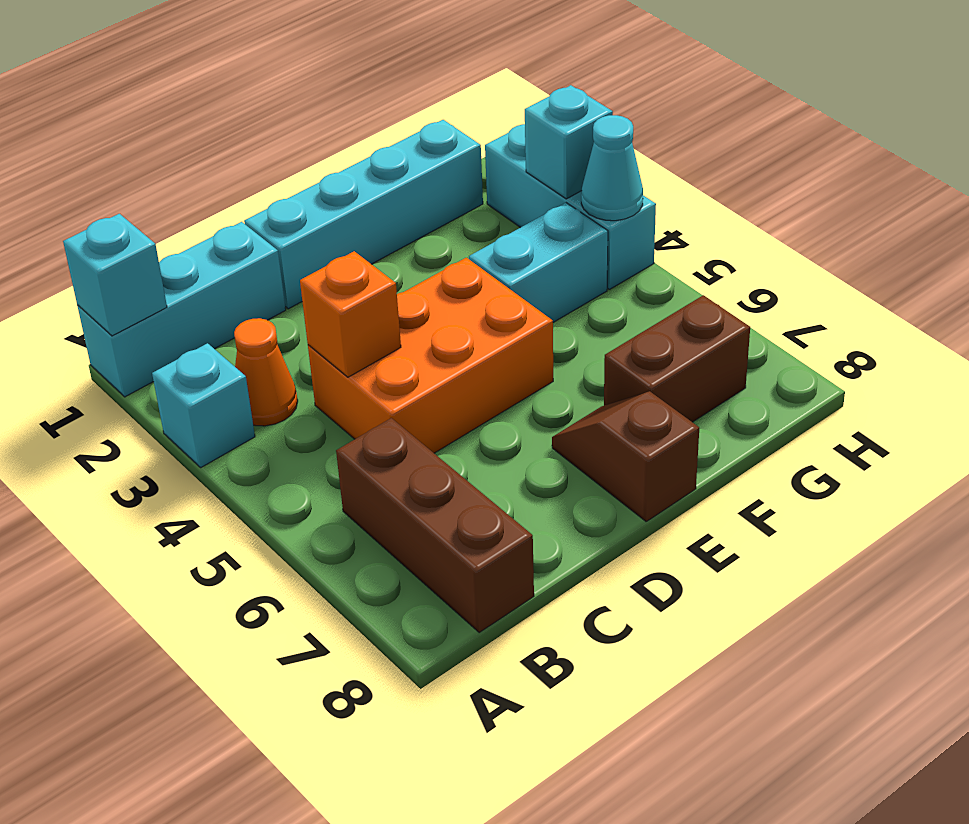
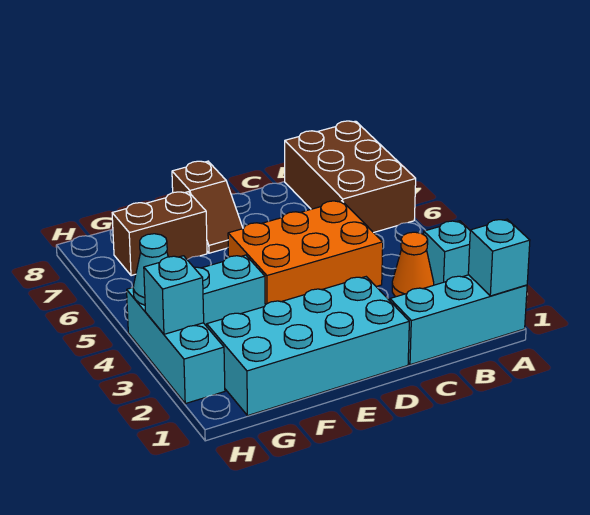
brown 1x3 brick [336,418,534,632] -> brown 2x3 brick [285,121,416,233]
orange 1x1 brick [300,251,401,377] -> none
cyan 1x4 brick [244,120,483,309] -> cyan 2x4 brick [207,277,409,416]

